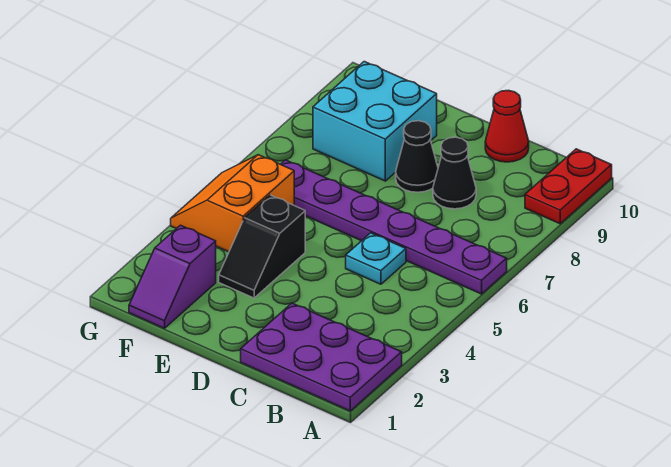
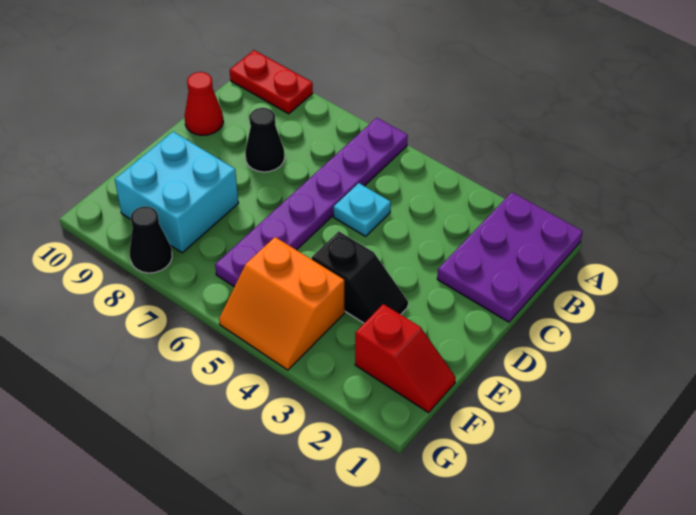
black 1x1 cone [396,121,438,192] -> black 1x1 cone moved to [130,206,172,273]
purple 1x2 slope [129,225,216,328] -> red 1x2 slope [355,304,456,413]

